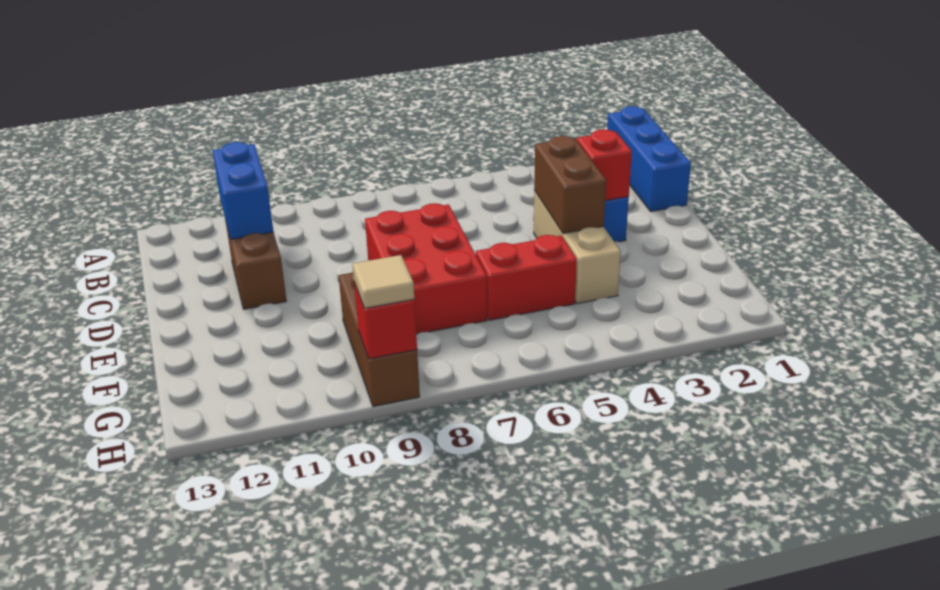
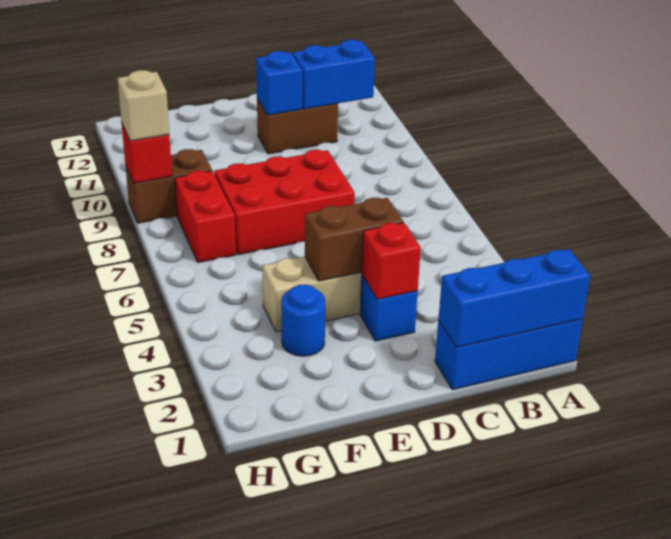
none -> blue 1x3 brick [438,249,590,347]
none -> blue 1x1 brick [256,51,302,115]
none -> blue 1x1 round brick [281,284,325,356]
red 1x2 brick [476,235,577,320] -> red 1x2 brick moved to [175,171,236,262]
brown 1x3 brick [339,272,420,407] -> brown 1x2 brick [125,149,212,223]
tan 1x1 tile [353,255,414,308] -> tan 1x1 brick [117,70,169,141]

